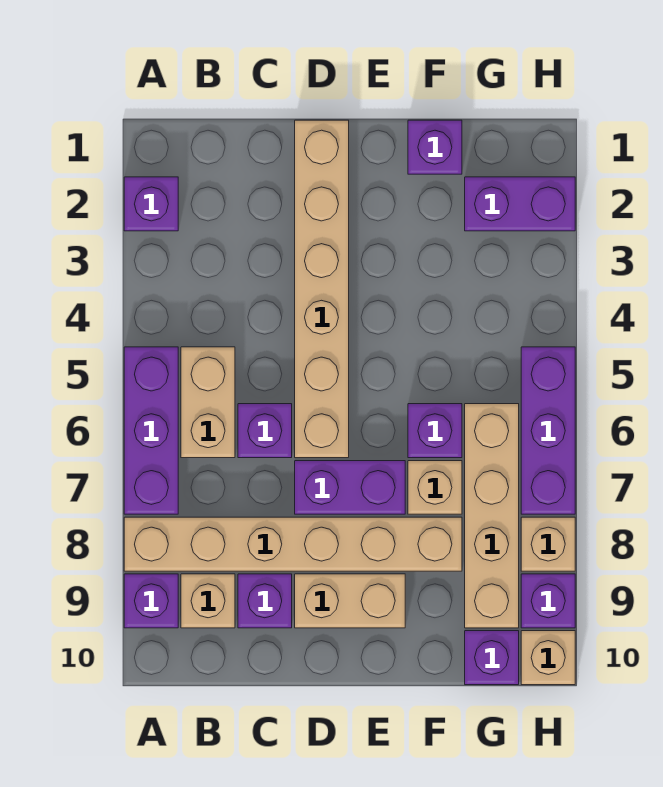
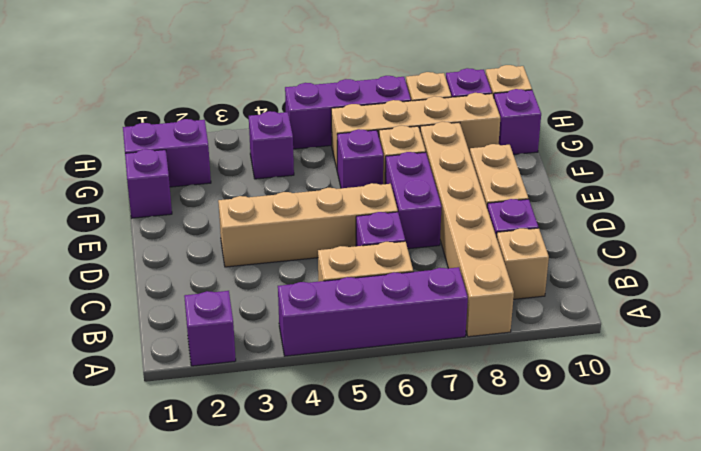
purple 1x3 brick [124,347,178,514] -> purple 1x4 brick [278,267,468,356]
purple 1x1 brick [124,574,178,628] -> purple 1x1 brick moved to [249,111,294,179]
tan 1x6 brick [295,120,349,458] -> tan 1x4 brick [218,183,398,267]
purple 1x2 brick [465,177,575,231] -> purple 1x2 brick turned to [123,119,211,187]

